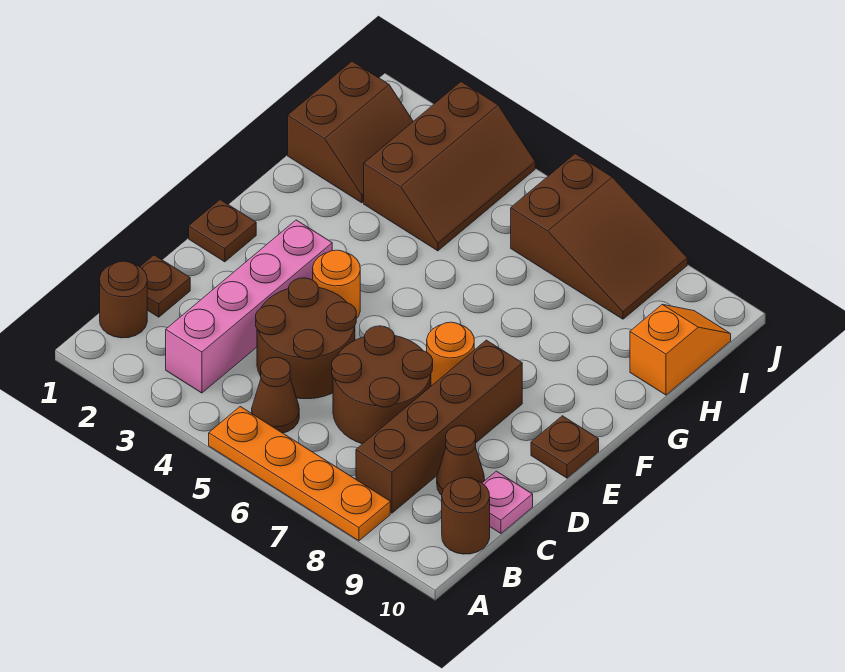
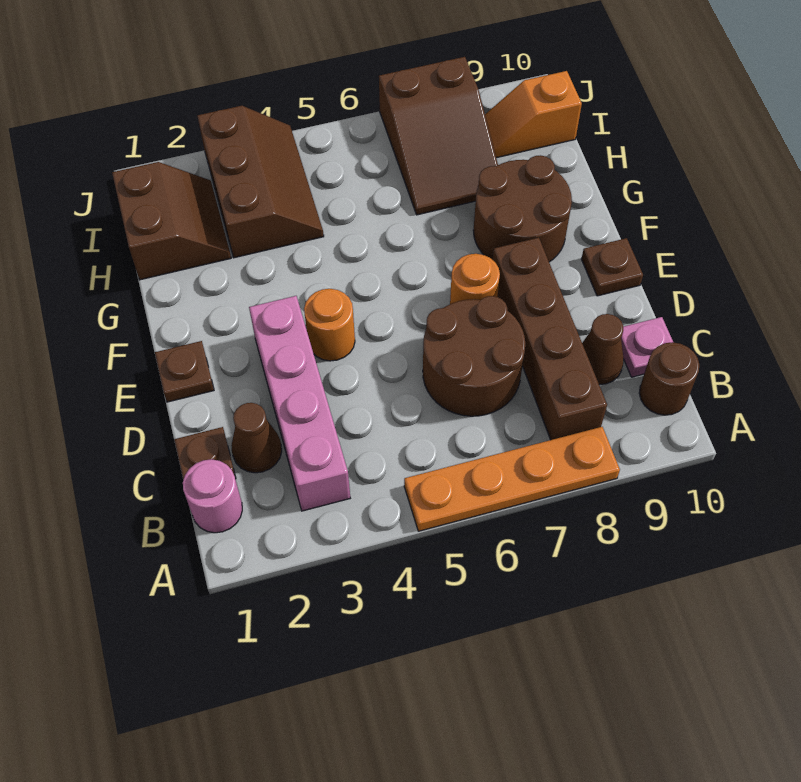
brown 1x1 round brick [100,261,147,338] -> pink 1x1 round brick [183,459,242,533]
brown 1x1 cone [252,357,299,433] -> brown 1x1 cone moved to [231,403,282,473]
brown 2x2 round brick [256,278,356,399] -> brown 2x2 round brick moved to [473,155,572,262]
orange 1x2 slope [630,304,731,395] -> orange 1x2 slope turned to [485,71,582,158]
brown 2x3 slope [511,154,687,319] -> brown 2x3 slope turned to [379,57,498,215]

